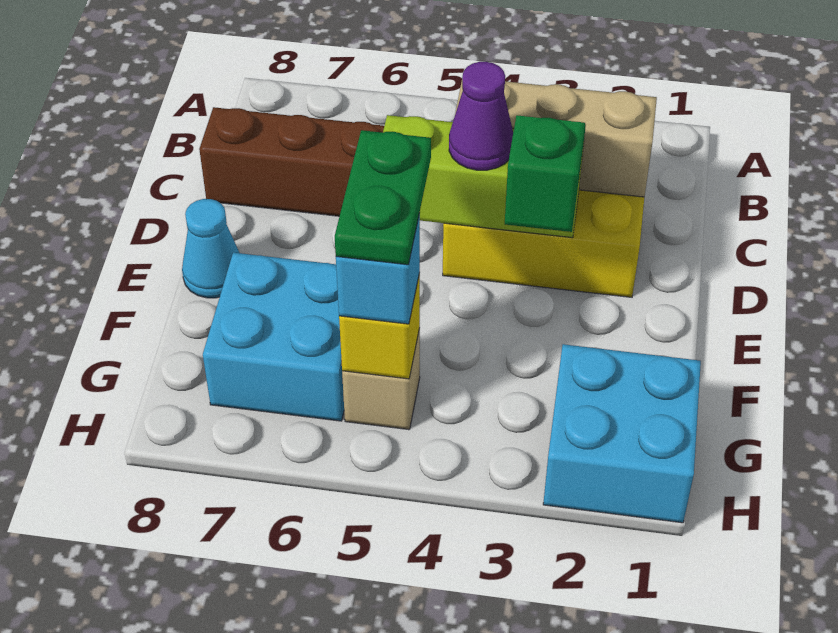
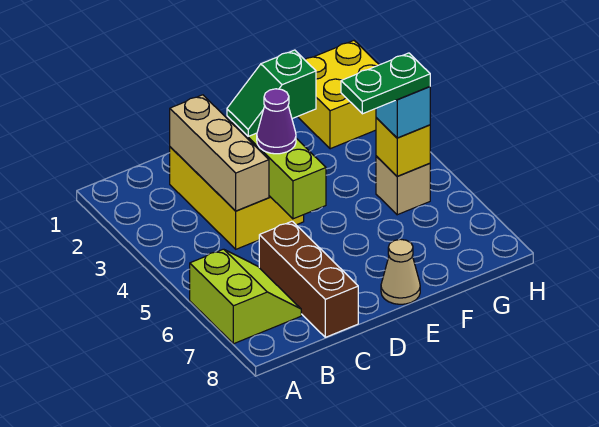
none -> lime 2x2 slope [190,249,301,344]
cyan 1x1 cone [182,199,239,298] -> tan 1x1 cone [381,239,420,304]
cyan 2x2 brick [203,253,344,421] -> none
cyan 2x2 brick [543,344,701,523] -> yellow 2x2 brick [298,41,379,149]

